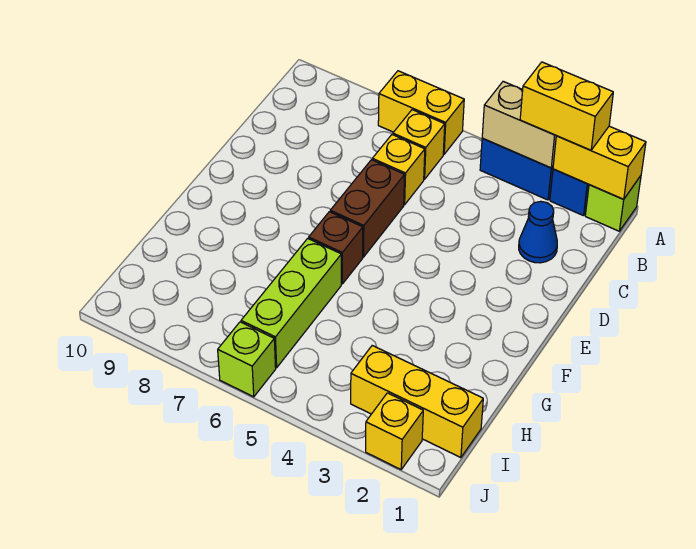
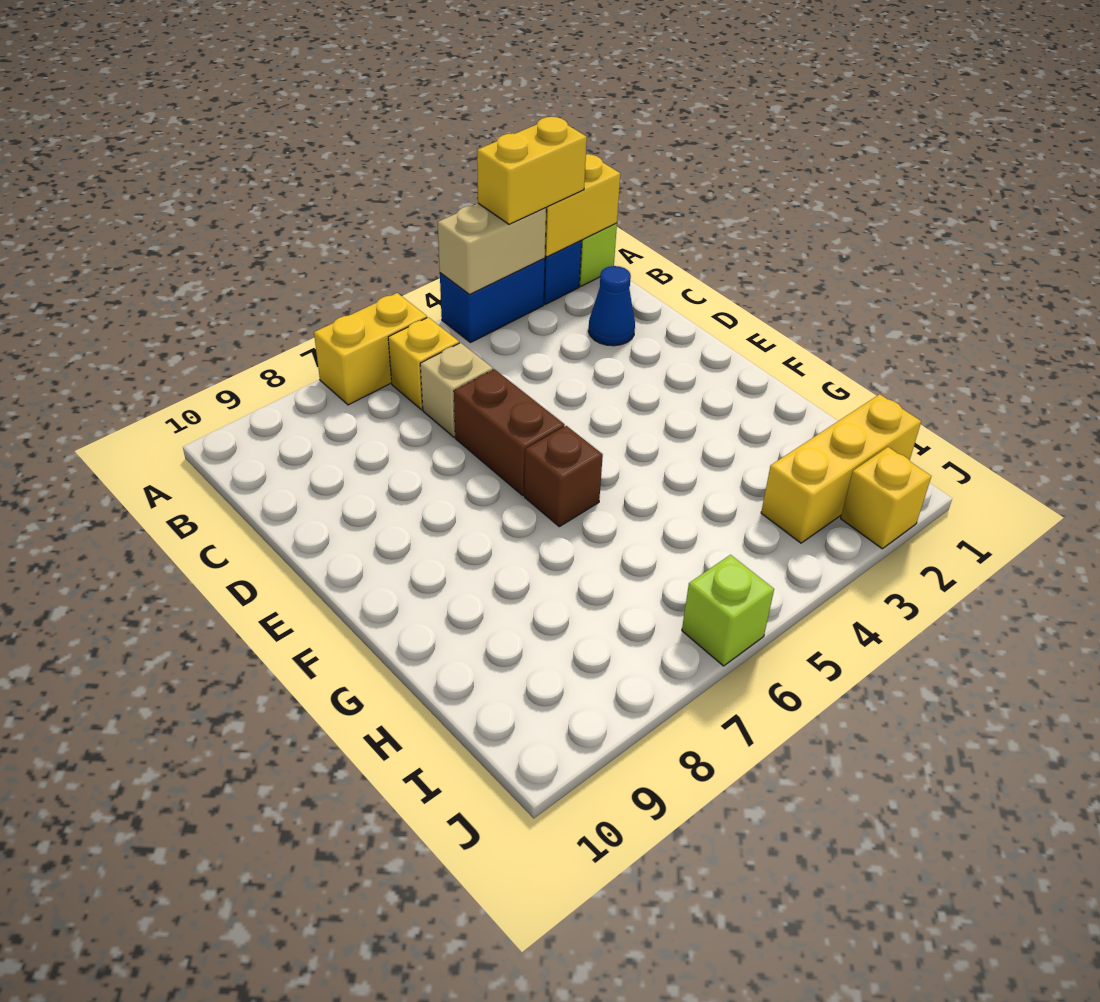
yellow 1x1 brick [372,135,425,205] -> tan 1x1 brick [420,343,493,437]
lime 1x3 brick [241,238,341,368] -> none

